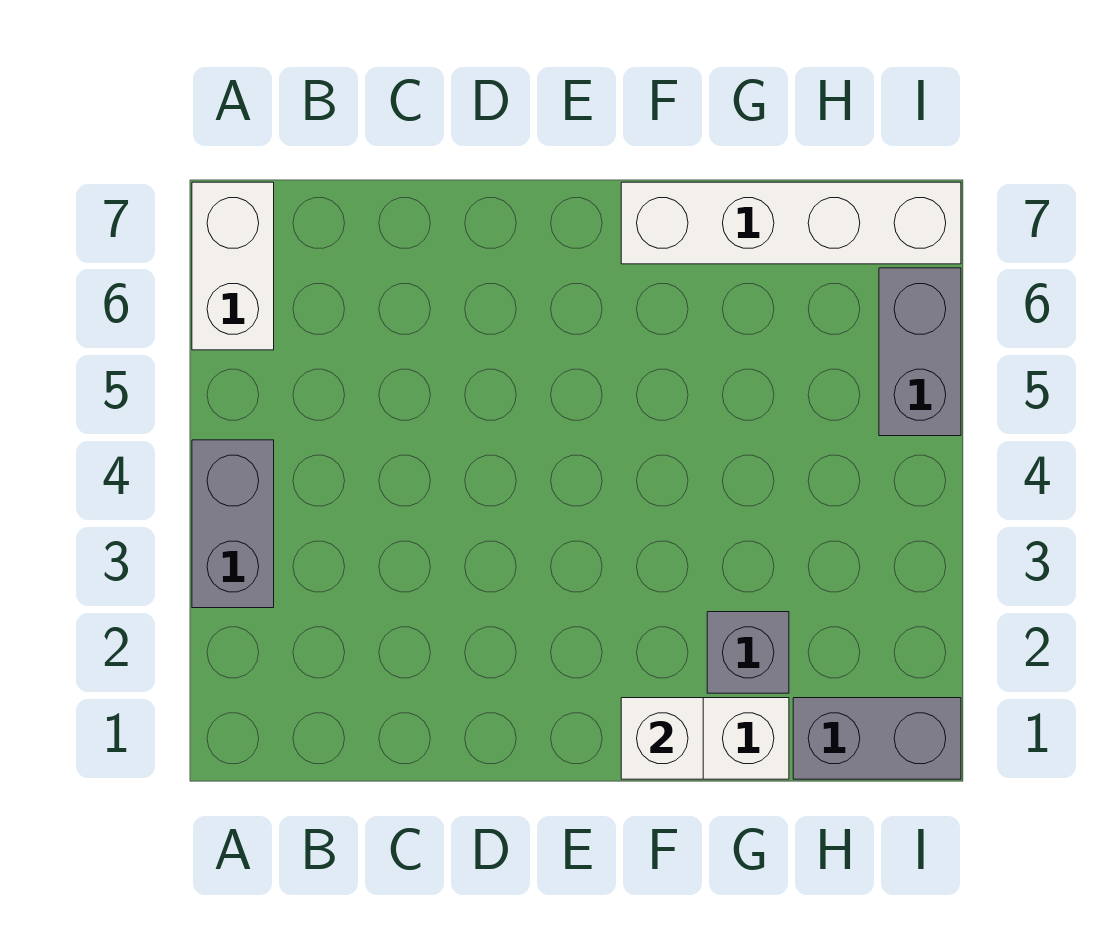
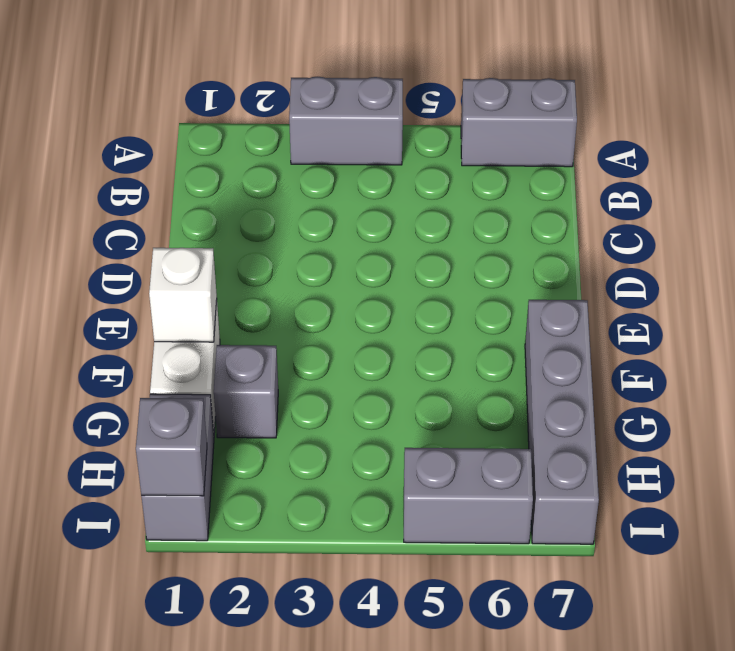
white 1x2 brick [192,182,274,350] -> grey 1x2 brick [461,78,577,167]
white 1x4 brick [621,182,961,264] -> grey 1x4 brick [525,300,599,544]
none -> grey 1x1 brick [136,398,207,496]

